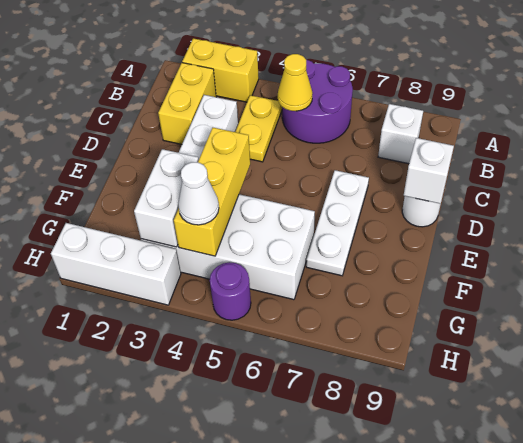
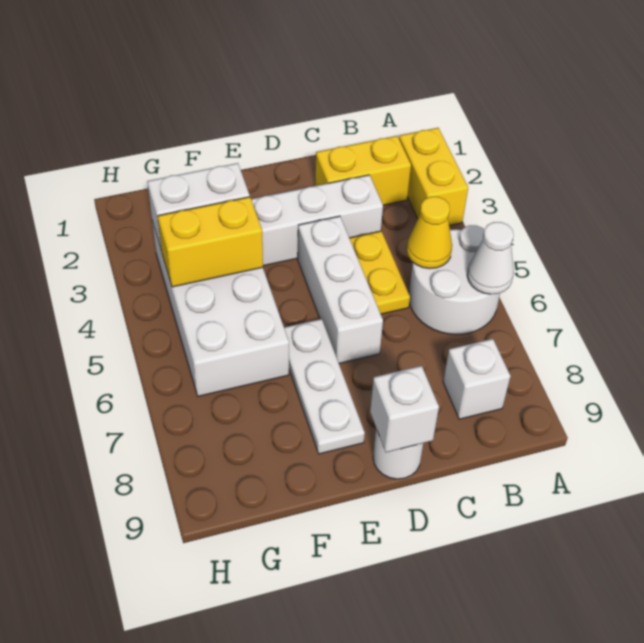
purple 2x2 round brick [282,60,353,143] -> white 2x2 round brick [409,225,500,335]
yellow 1x2 plate [235,95,282,162] -> yellow 1x2 plate turned to [350,231,410,314]
white 1x3 plate [306,170,369,276] -> white 1x3 plate turned to [284,319,365,454]
yellow 1x3 brick [174,128,250,256] -> yellow 1x2 brick [158,197,263,287]
white 1x1 cone [178,162,219,225] -> white 1x1 cone moved to [467,222,514,294]
white 1x3 brick [51,223,181,305] -> white 1x3 brick moved to [298,216,383,363]
purple 1x1 round brick [210,262,251,320] -> none

